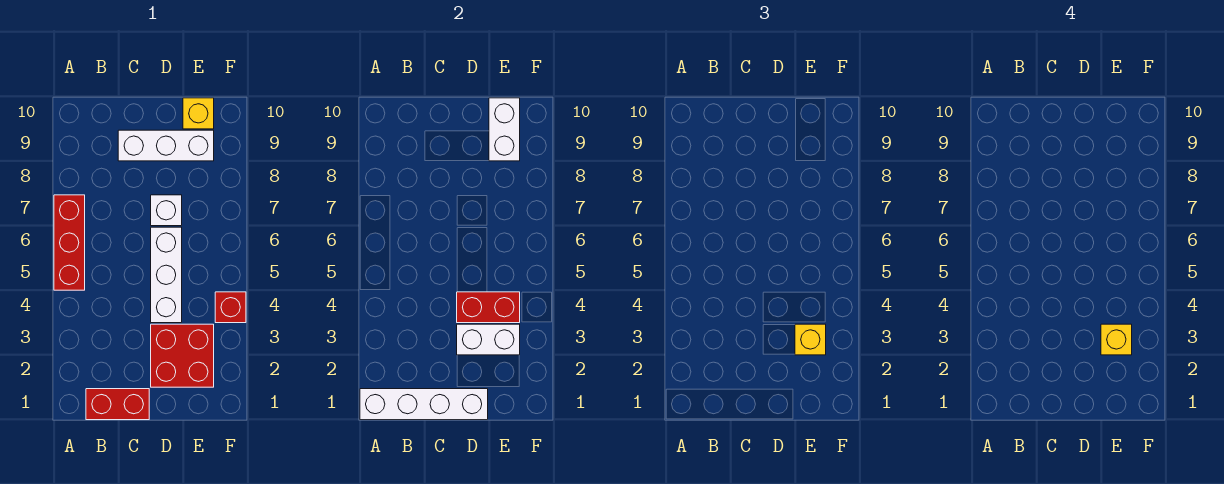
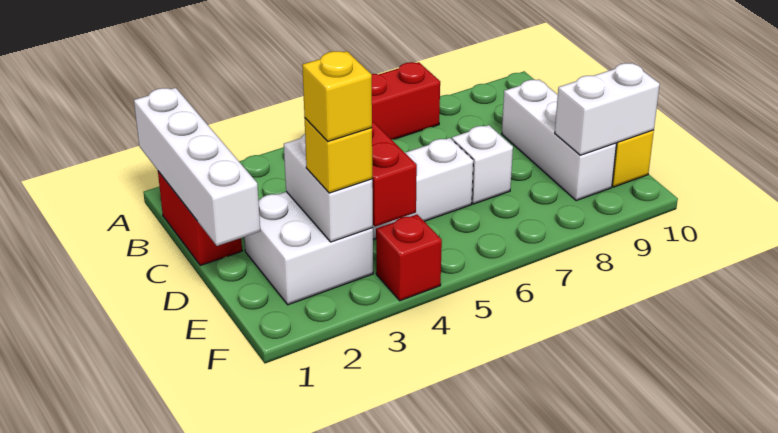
red 2x2 brick [151,324,214,387] -> white 2x2 brick [244,192,373,305]

